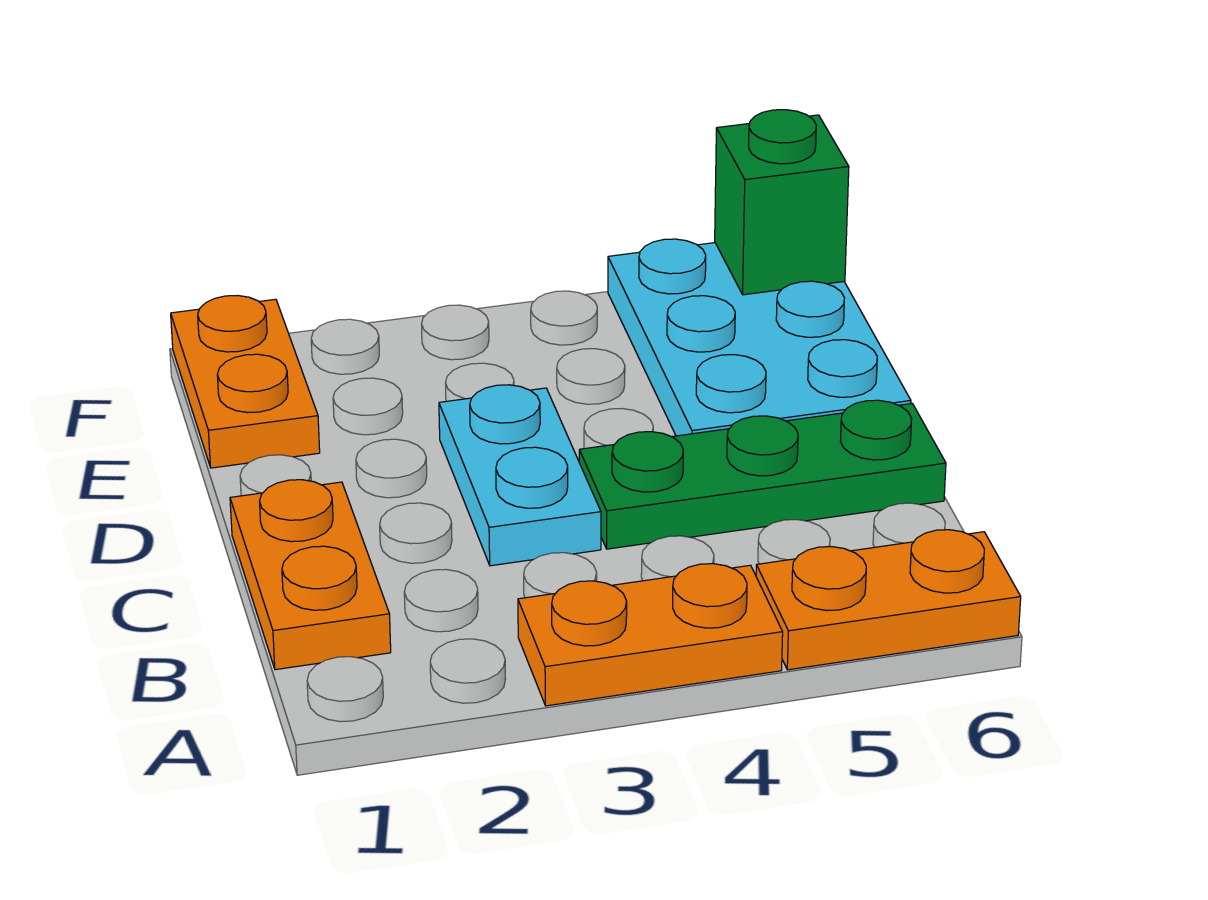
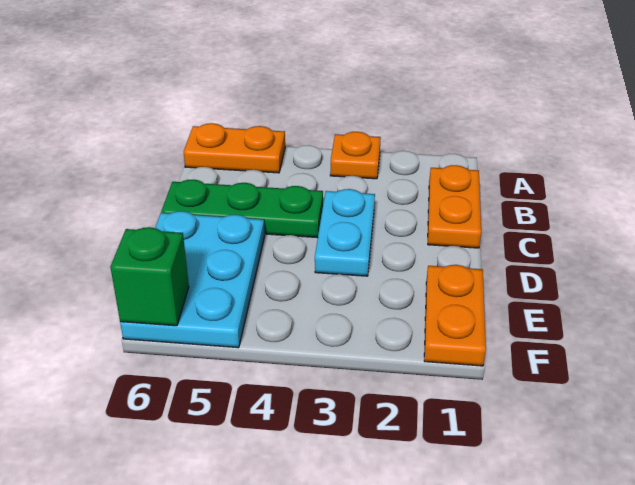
orange 1x2 plate [518,564,783,706] -> orange 1x1 plate [330,132,381,179]

